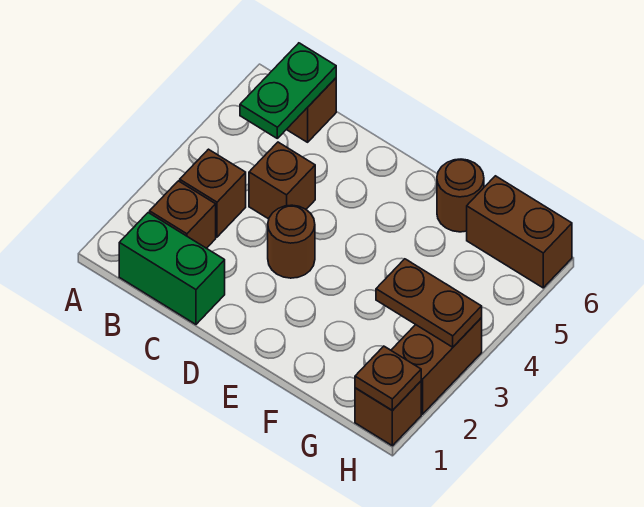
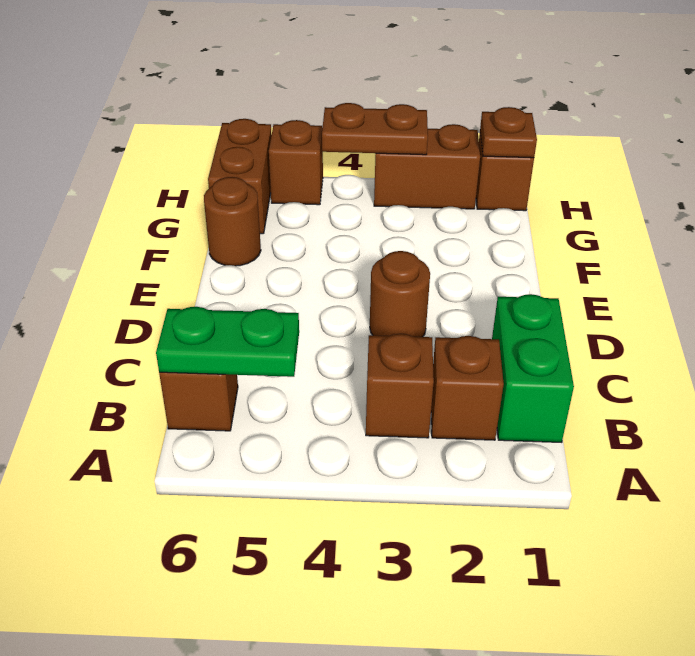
brown 1x1 brick [249,142,315,219] -> brown 1x1 brick moved to [269,120,323,205]
brown 1x2 plate [376,259,482,347] -> brown 1x2 plate turned to [322,103,428,155]

